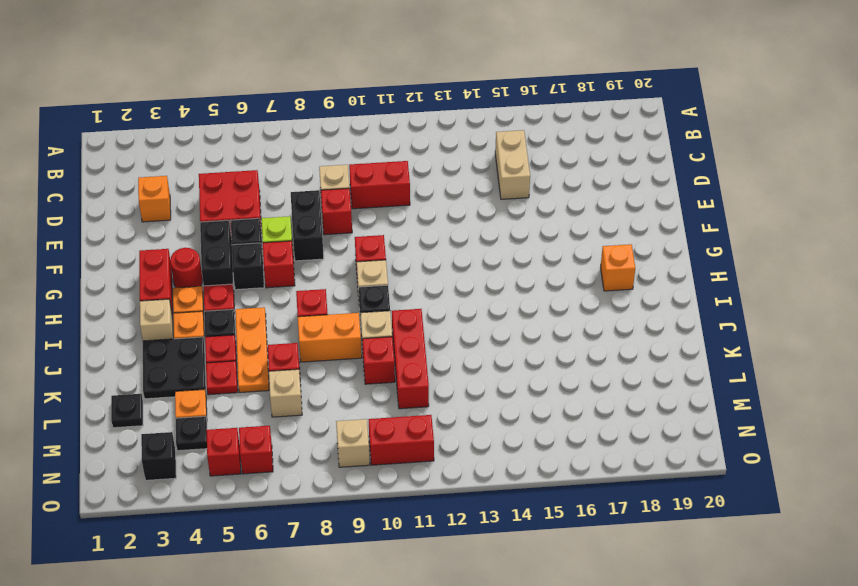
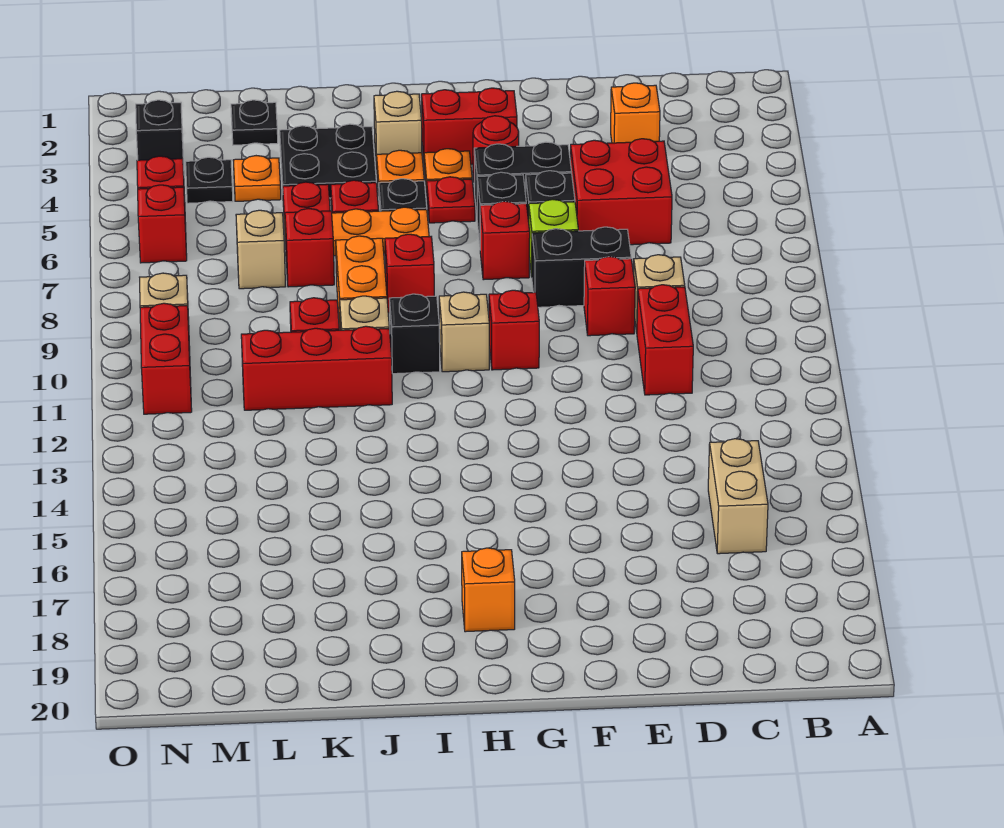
tan 1x2 brick [495,130,530,199] -> tan 1x2 brick turned to [708,439,768,554]

